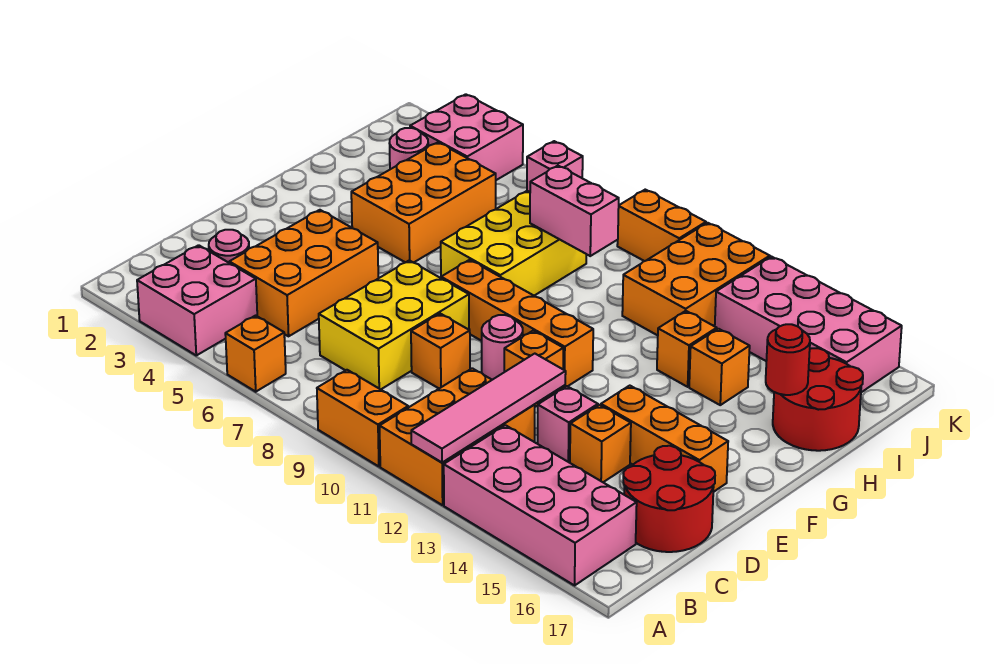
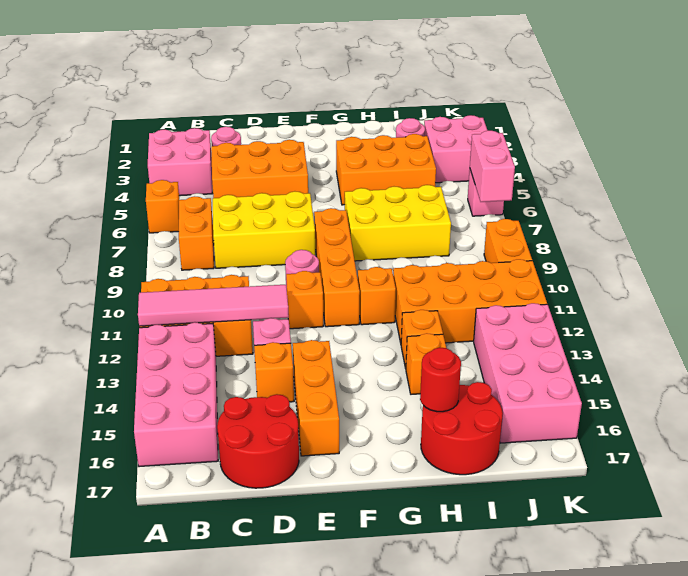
orange 1x2 brick [317,370,408,466] -> orange 1x2 brick moved to [179,196,214,270]
orange 1x1 brick [411,314,470,388] -> orange 1x1 brick moved to [358,267,396,325]
pink 1x2 brick [530,166,619,256] -> pink 1x2 brick moved to [470,131,515,202]
orange 2x3 brick [622,223,770,335] -> orange 2x4 brick [393,259,547,343]

